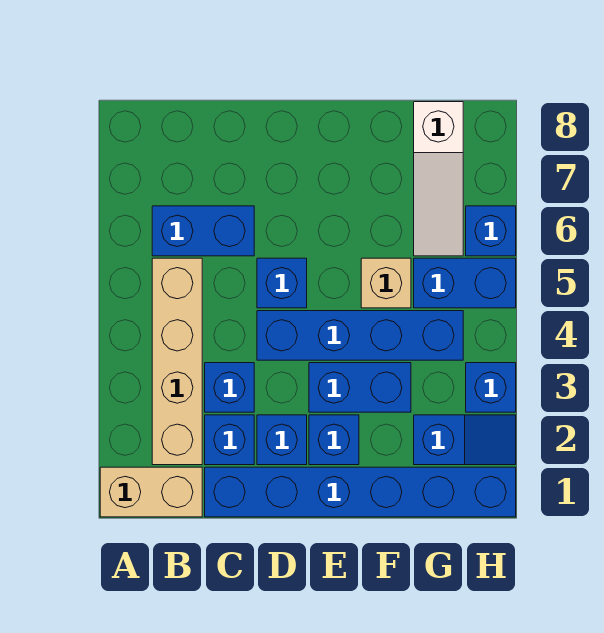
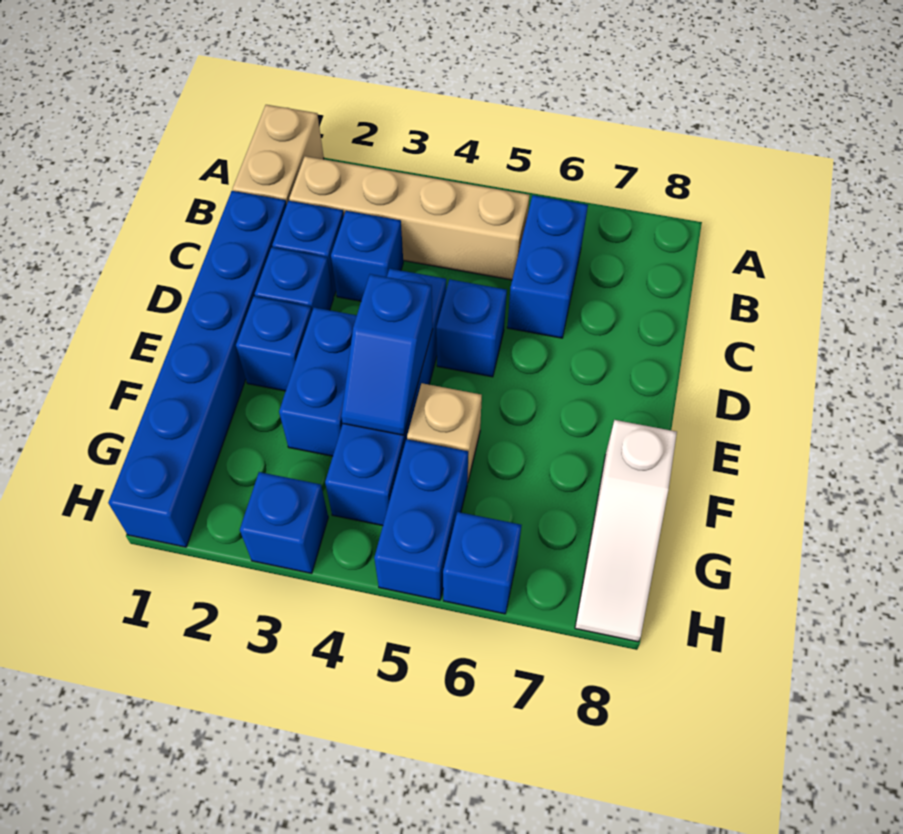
blue 1x2 slope [414,415,516,465] -> blue 1x2 slope moved to [341,274,433,435]
white 1x3 slope [414,102,463,256] -> white 1x3 slope turned to [575,420,677,642]

